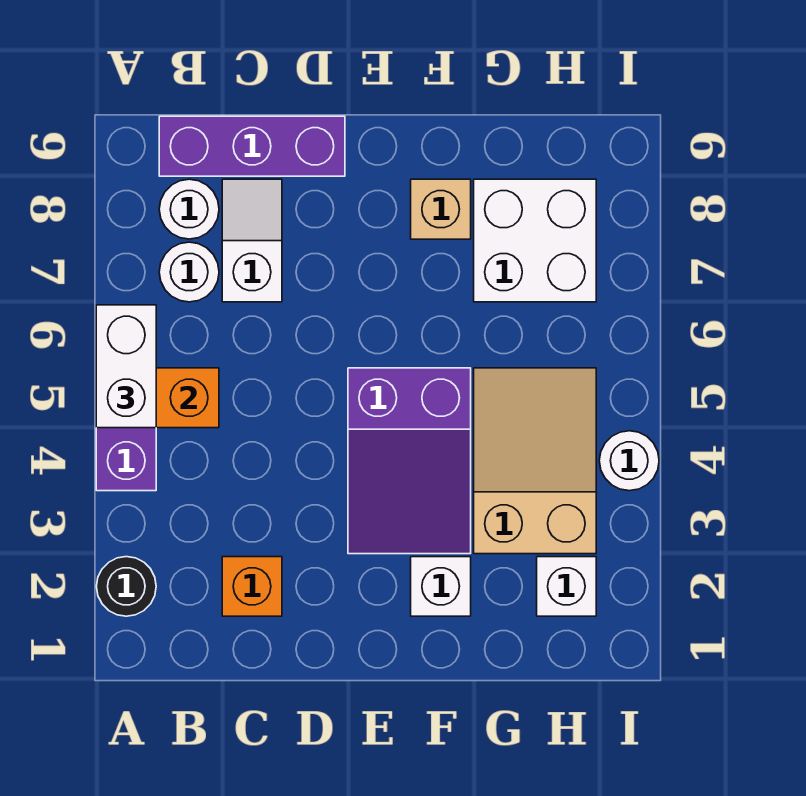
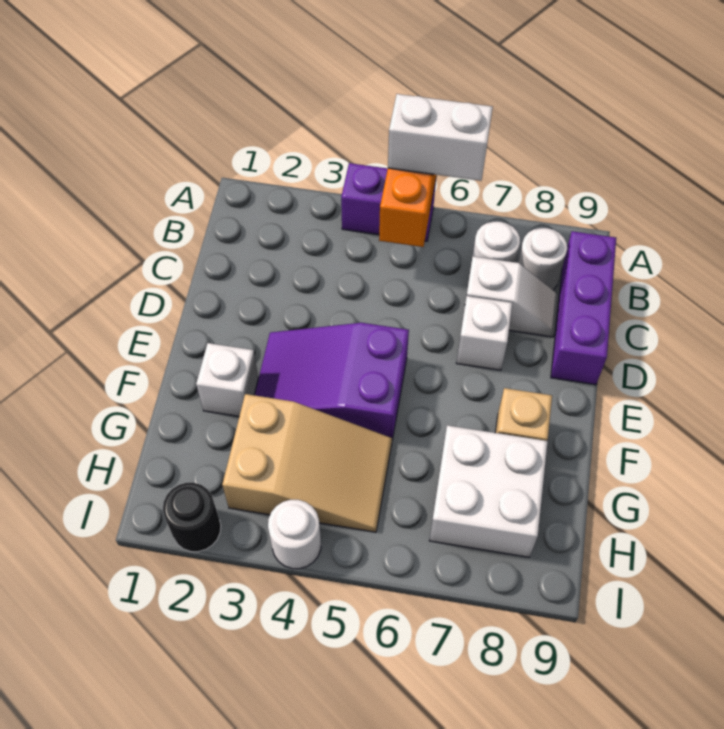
black 1x1 round brick [96,557,156,616] -> black 1x1 round brick moved to [163,483,221,552]
orange 1x1 brick [222,557,282,616] -> none
white 1x1 brick [537,557,596,616] -> white 1x1 brick moved to [456,296,512,370]

